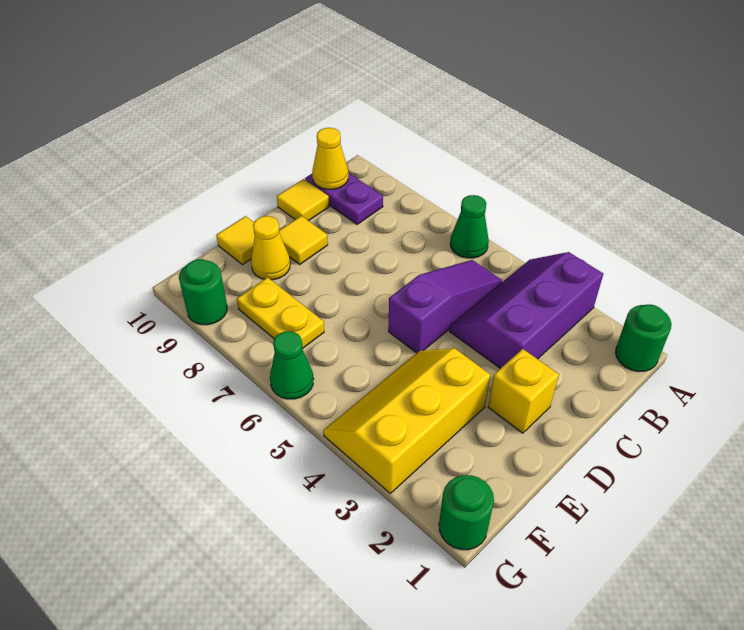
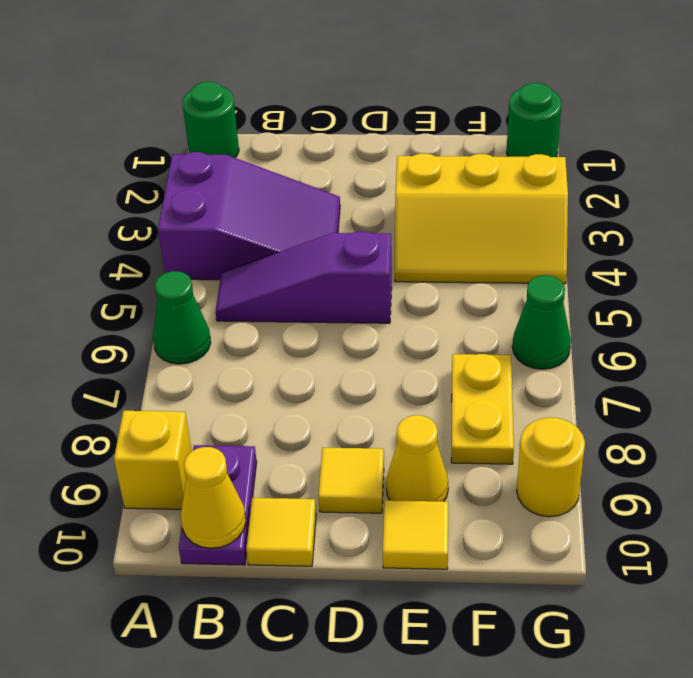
purple 2x3 slope [449,252,603,369] -> purple 2x3 slope turned to [158,152,340,280]
yellow 1x1 brick [488,349,559,433] -> yellow 1x1 brick moved to [114,411,192,509]
green 1x1 round brick [179,259,227,325] -> yellow 1x1 round brick [517,418,585,517]

